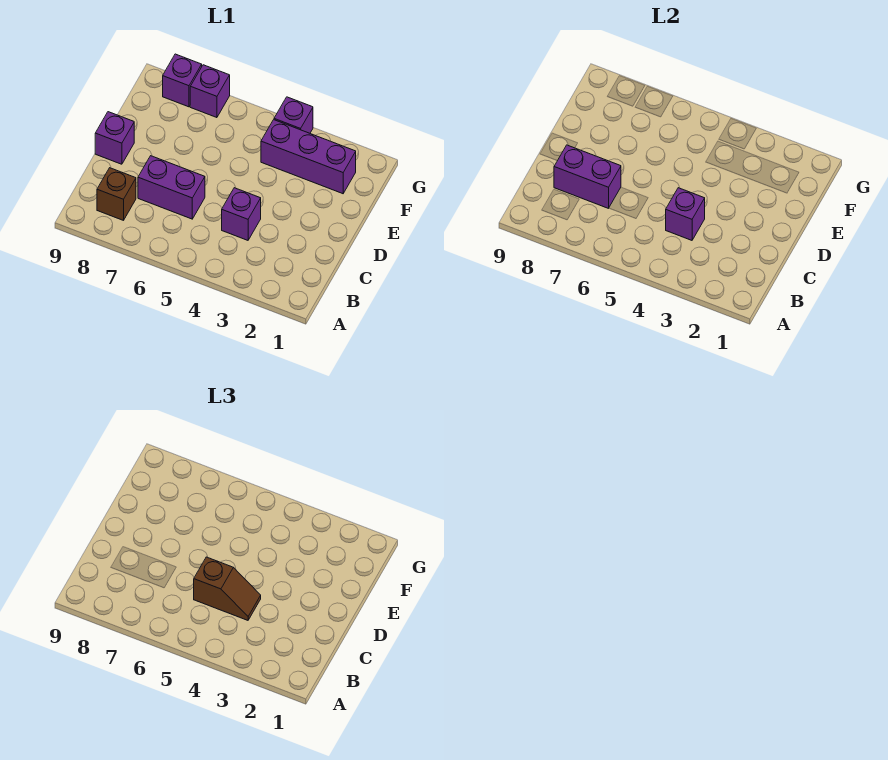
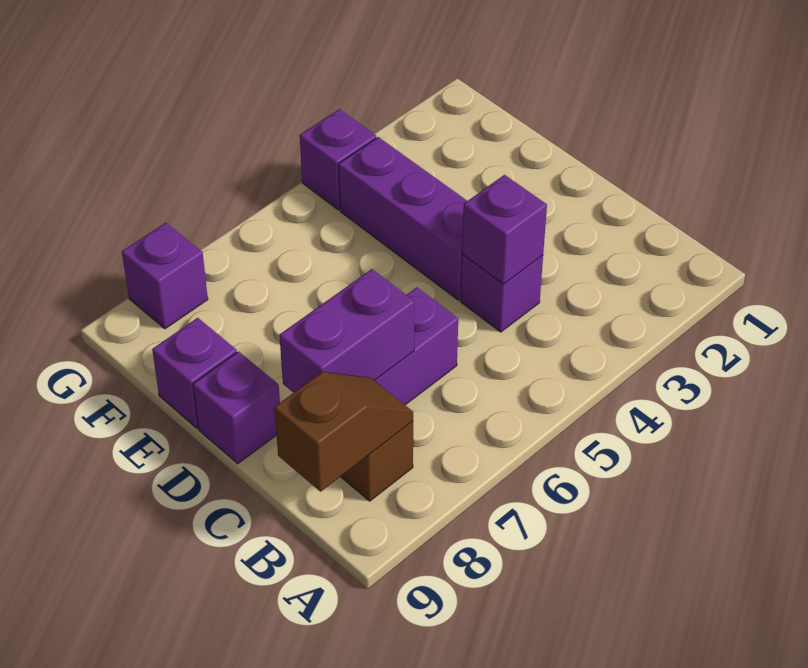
brown 1x2 slope [194,557,261,620] -> brown 1x2 slope moved to [274,372,413,492]
purple 1x3 brick [261,120,356,194] -> purple 1x3 brick turned to [339,137,467,300]
purple 1x1 brick [190,65,230,118] -> purple 1x1 brick moved to [152,318,237,428]

